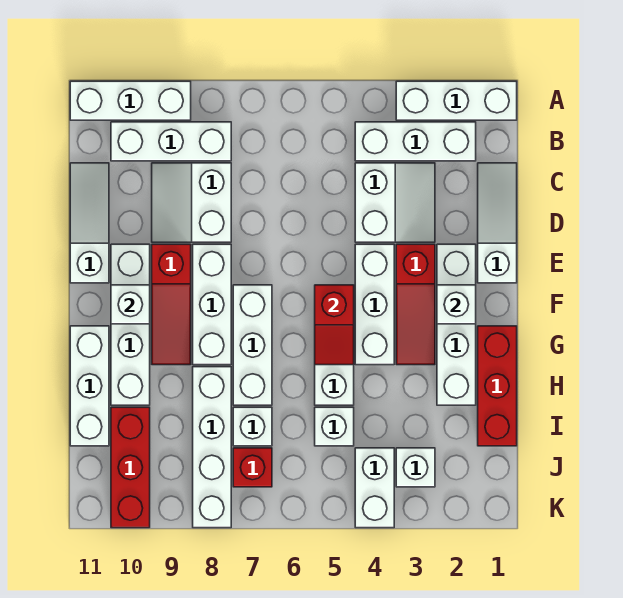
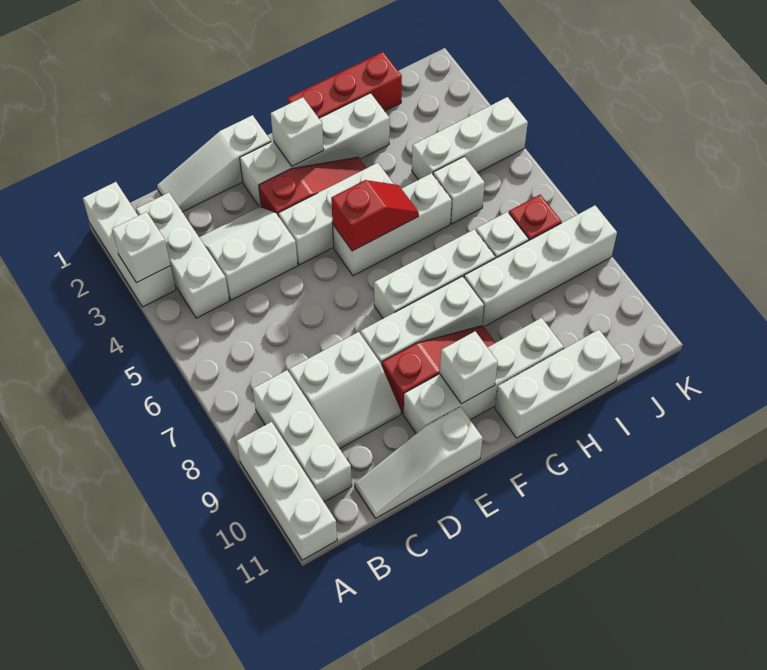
red 1x3 brick [111,407,150,528] -> none
white 1x1 brick [396,448,435,487] -> white 1x1 brick moved to [112,212,170,283]
white 1x2 brick [355,448,394,528] -> white 1x3 brick [412,97,528,180]

